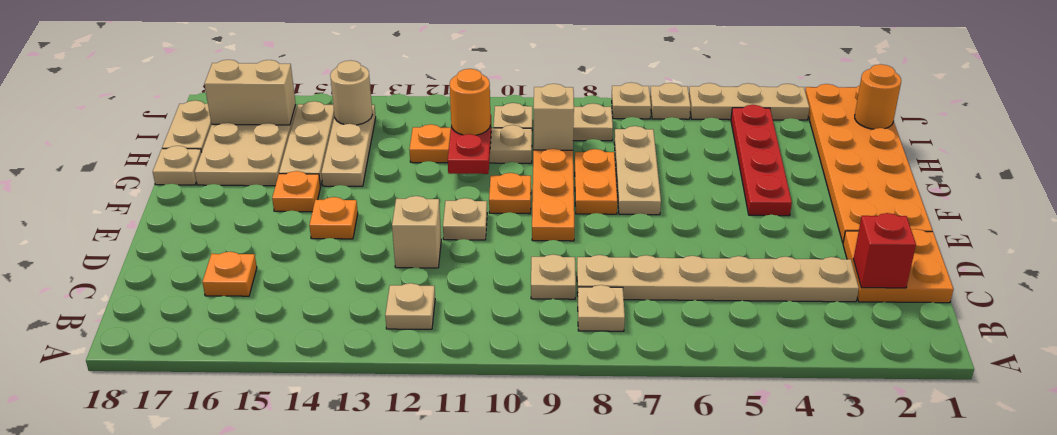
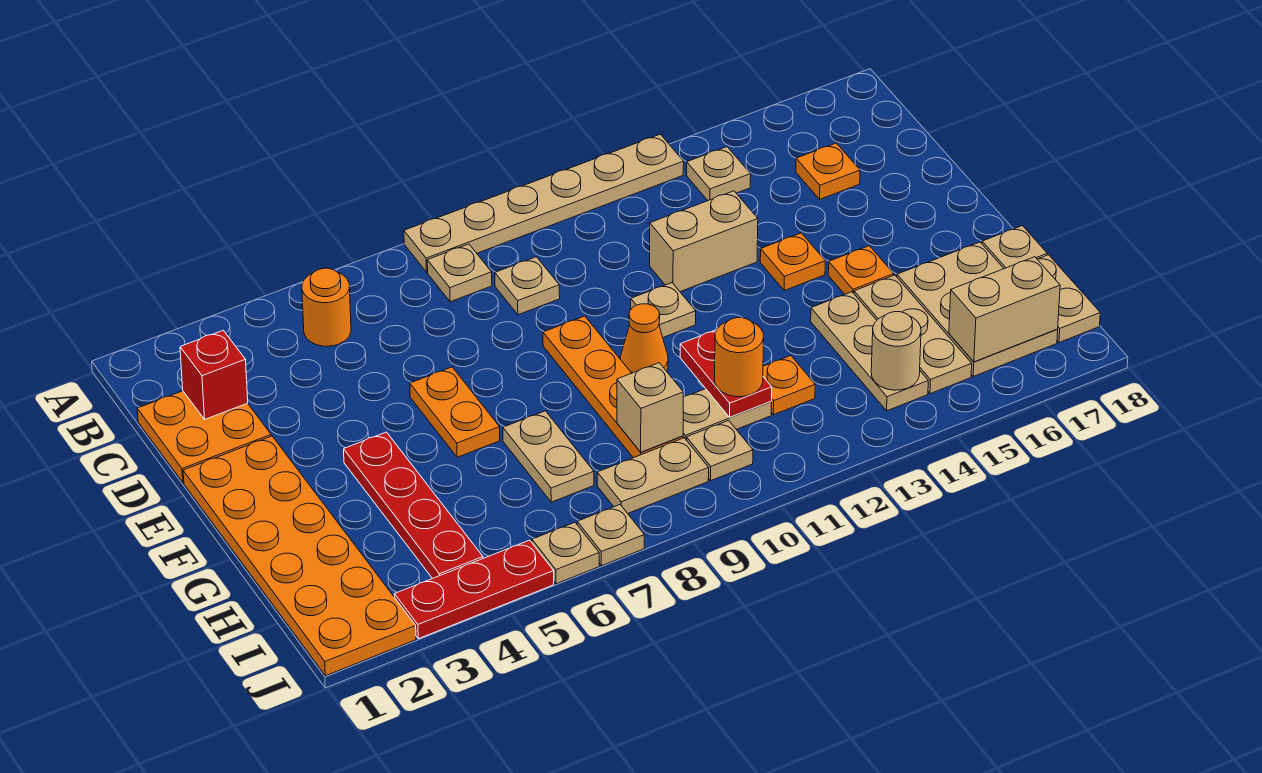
tan 1x1 plate [385,283,435,329] -> tan 1x1 plate moved to [687,147,751,200]
tan 1x6 plate [577,255,859,302] -> tan 1x6 plate moved to [404,134,684,272]
tan 1x1 brick [392,196,441,268] -> tan 1x2 brick [650,191,758,292]
tan 1x3 plate [614,126,661,215] -> tan 1x2 plate [503,411,594,502]
orange 1x2 plate [575,149,617,214] -> orange 1x2 plate moved to [410,367,500,457]
orange 1x1 plate [489,173,531,214] -> orange 1x1 cone [620,304,668,373]
orange 1x1 round brick [855,64,901,129] -> orange 1x1 round brick moved to [302,268,351,346]
tan 1x3 plate [689,83,809,120] -> red 1x3 plate [394,540,554,639]

